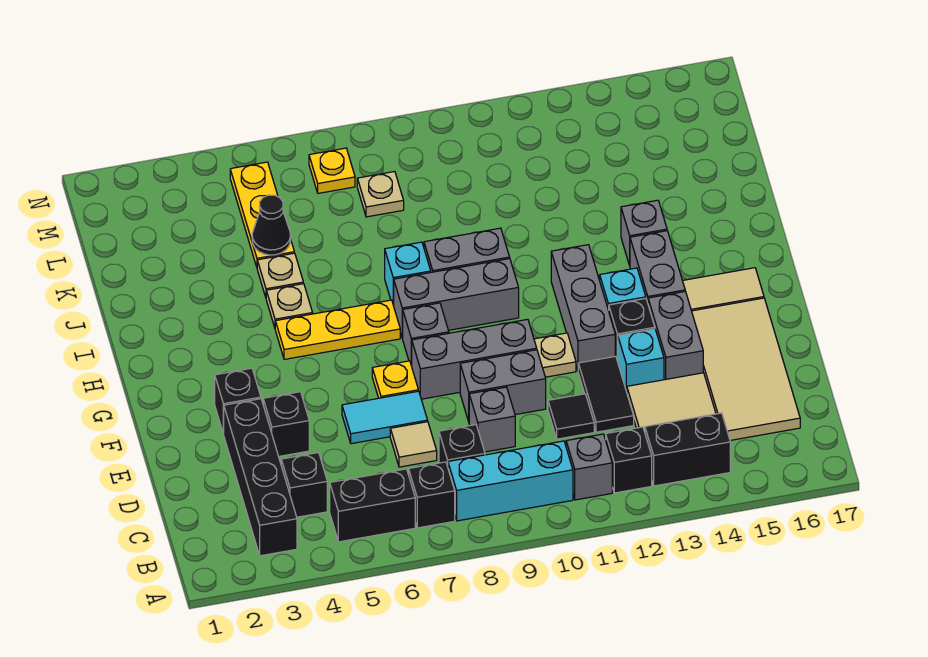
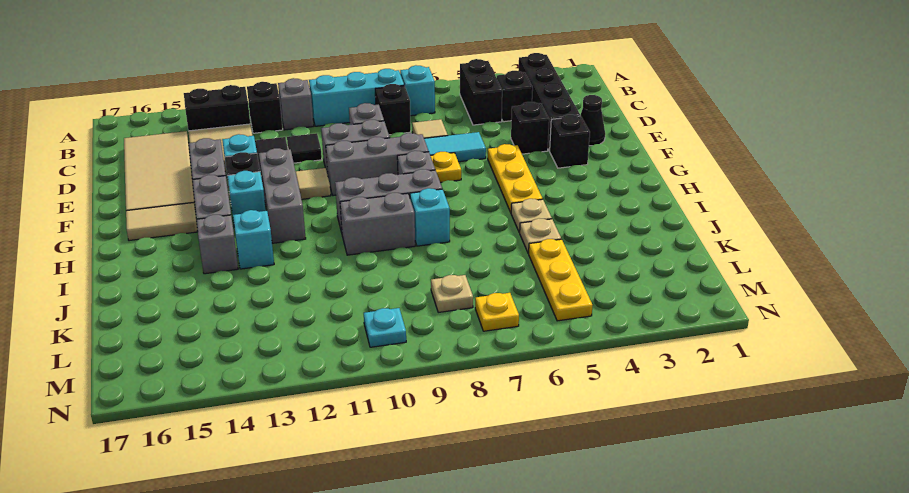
black 1x2 brick [330,469,415,542] -> black 1x2 brick turned to [460,59,502,125]
black 1x1 brick [409,462,455,528] -> cyan 1x1 brick [400,65,435,116]
tan 1x1 plate [534,333,576,377] -> tan 1x1 tile [296,168,331,199]
yellow 1x3 plate [275,300,400,359] -> yellow 1x3 plate turned to [488,144,543,212]
none -> cyan 1x1 brick [233,210,274,269]
black 1x1 cone [252,195,291,255] -> black 1x1 cone moved to [580,95,605,146]
none -> cyan 1x1 plate [364,308,406,347]

